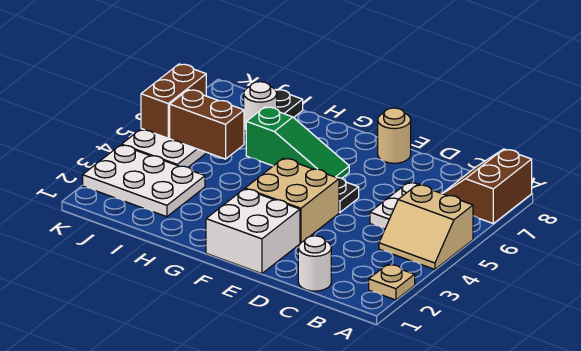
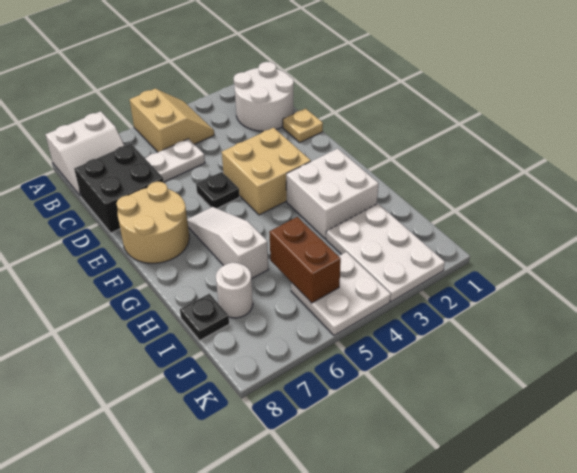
tan 1x1 plate [369,264,415,300] -> tan 1x1 plate moved to [283,108,323,142]
brown 2x2 slope [442,149,532,223] -> white 2x2 slope [45,111,124,196]
white 1x1 round brick [298,236,331,291] -> white 2x2 round brick [234,62,294,131]
none -> black 2x2 brick [74,144,164,233]
white 2x2 brick [206,189,300,274] -> white 2x2 brick moved to [286,149,379,239]
tan 1x1 round brick [378,108,411,163] -> tan 2x2 round brick [116,182,189,263]
green 1x3 slope [246,107,349,178] -> white 1x3 slope [187,207,268,279]
brown 1x2 brick [141,64,206,138] -> none

